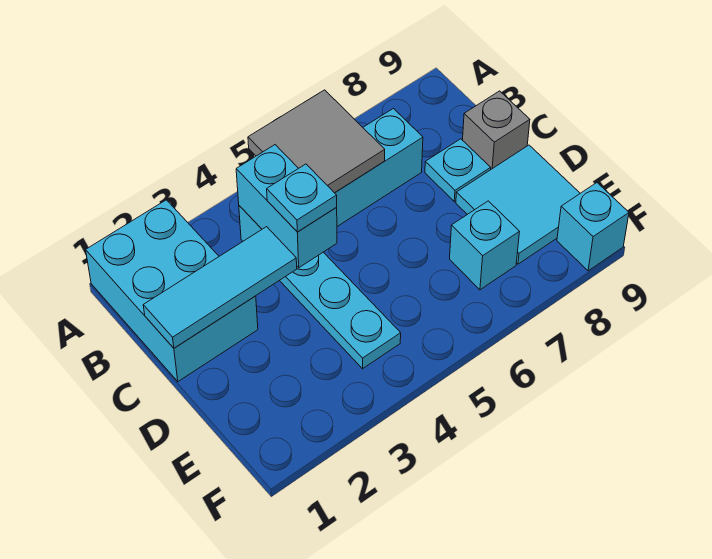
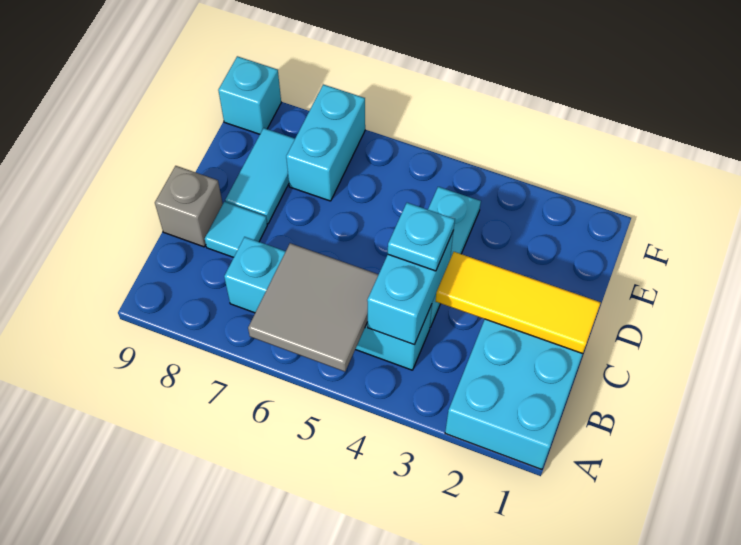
cyan 1x3 tile [143,227,297,348] -> yellow 1x3 tile [436,252,601,354]
cyan 1x1 plate [425,139,491,201] -> cyan 1x1 tile [205,202,267,257]
cyan 2x2 tile [456,145,580,264] -> cyan 1x2 tile [225,128,295,224]
cyan 1x1 brick [450,201,519,290] -> cyan 1x2 brick [286,84,365,201]

